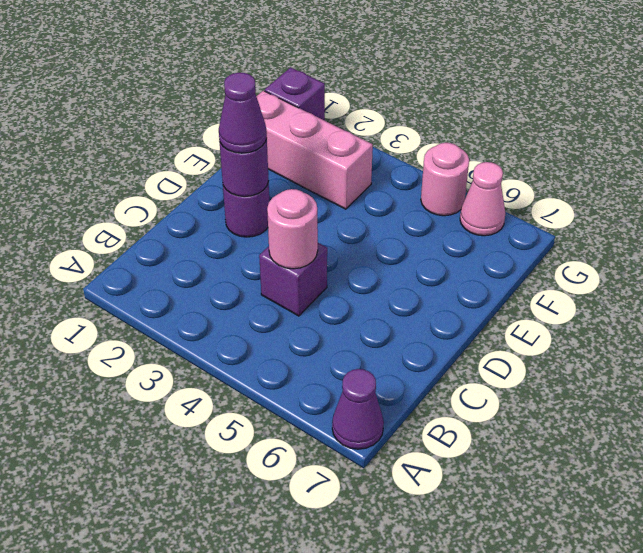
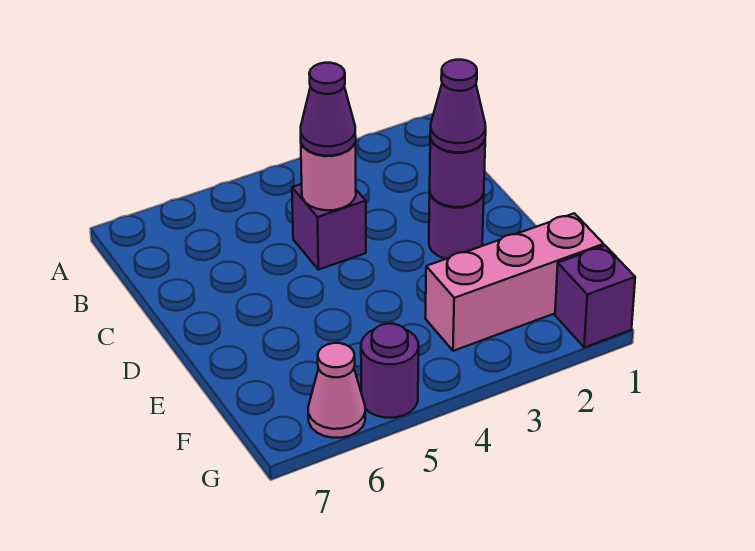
purple 1x1 cone [332,369,384,449] -> purple 1x1 cone moved to [301,63,356,156]
pink 1x1 round brick [421,143,469,216] -> purple 1x1 round brick [361,324,419,418]

